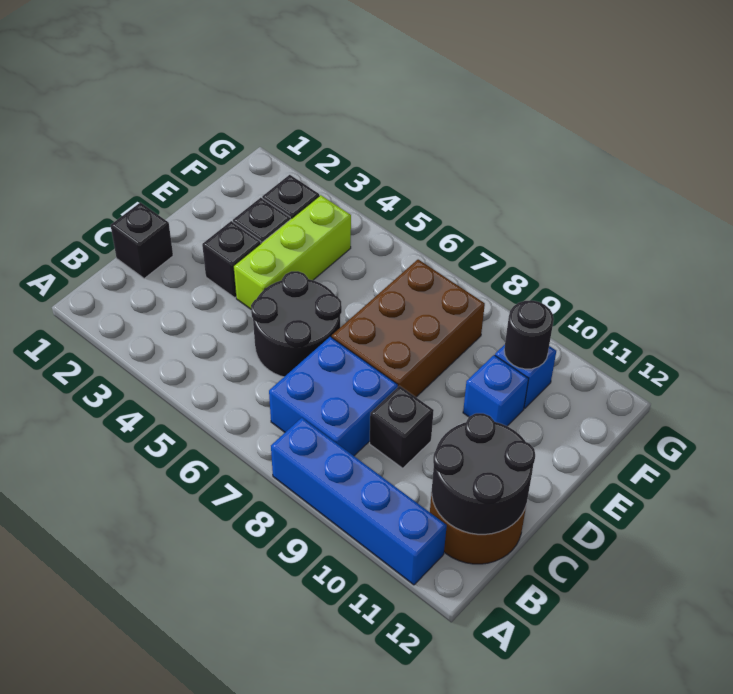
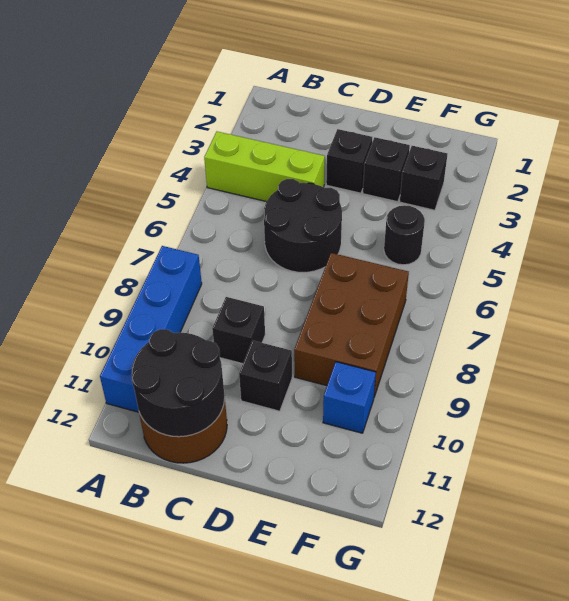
blue 2x2 brick [269,337,398,456] -> none
black 1x1 brick [111,202,173,278] -> black 1x1 brick moved to [239,341,292,411]
lime 1x3 brick [233,195,351,309] -> lime 1x3 brick moved to [204,132,325,202]
brown 2x3 brick [332,260,485,397] -> brown 2x3 brick turned to [294,253,409,397]
blue 1x1 brick [463,355,529,426] -> none
black 1x1 round brick [504,300,554,369] -> black 1x1 round brick moved to [384,206,425,265]

